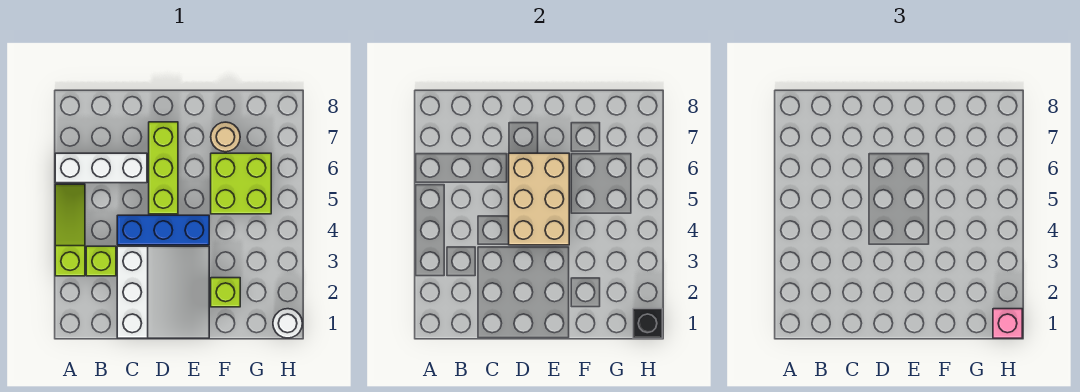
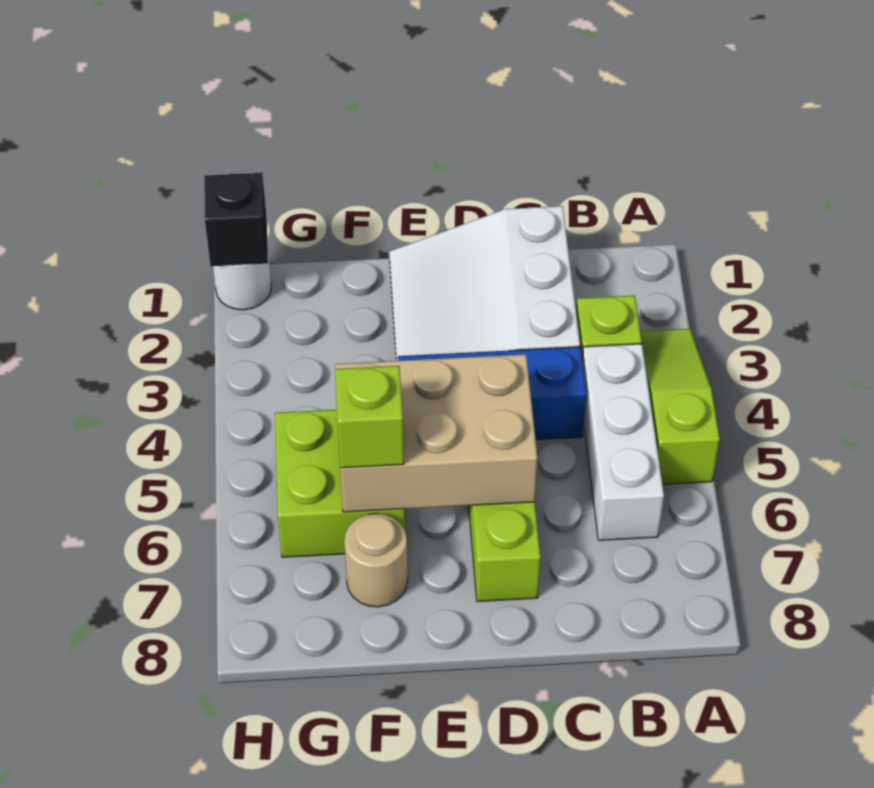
lime 1x3 slope [55,184,85,276] -> lime 1x3 slope turned to [640,329,720,484]
white 1x3 brick [55,153,147,183] -> white 1x3 brick turned to [582,344,664,540]
tan 2x3 brick [509,153,569,245] -> tan 2x3 brick turned to [335,354,537,512]
lime 1x1 brick [211,278,240,307] -> lime 1x1 brick moved to [335,366,404,468]
pink 1x1 brick [993,309,1022,338] -> none

